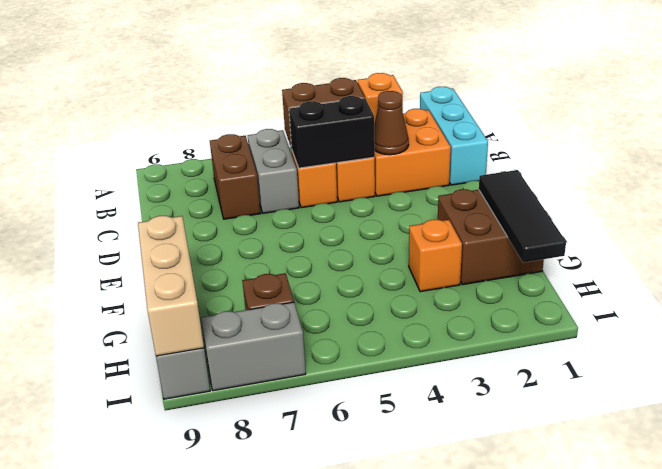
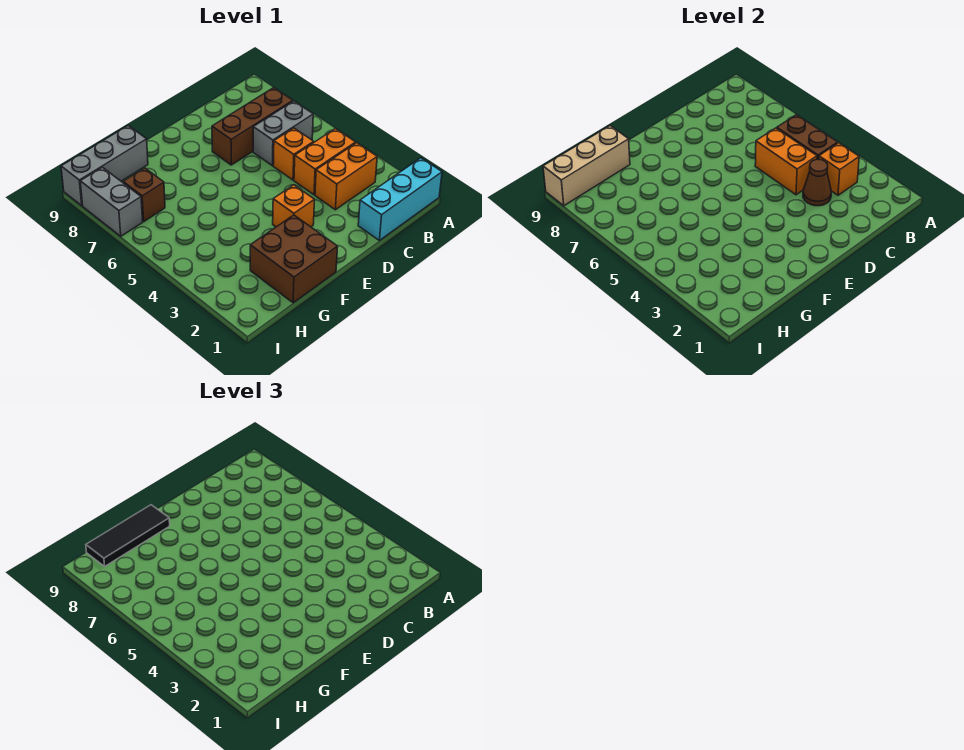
orange 2x2 brick [374,109,451,196] -> orange 1x2 brick [315,143,377,210]
brown 1x2 brick [210,134,261,219] -> brown 1x3 brick [212,88,293,165]
black 1x2 brick [289,96,375,168] -> orange 1x2 brick [755,128,817,195]
black 1x3 tile [479,170,566,263] -> black 1x3 tile moved to [86,505,170,566]
orange 1x1 brick [409,220,462,292] -> orange 1x1 brick moved to [273,185,315,227]

